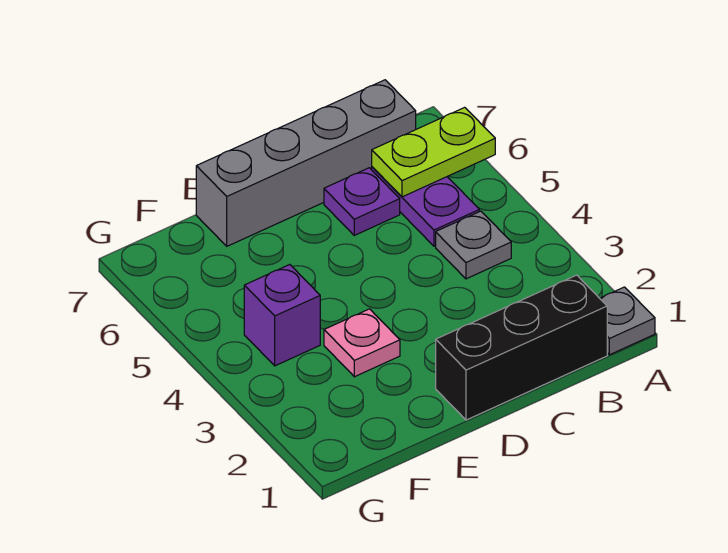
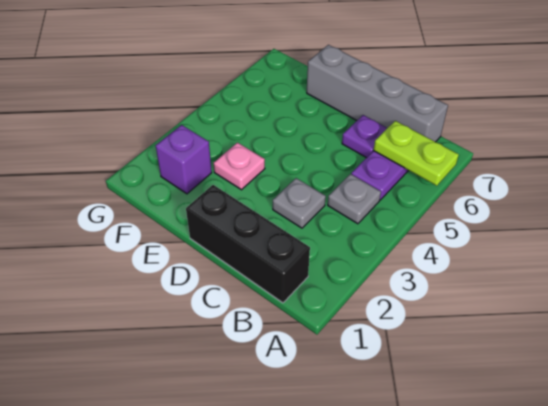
grey 1x1 plate [600,287,655,355] -> grey 1x1 plate moved to [273,178,326,228]
purple 1x1 brick [244,265,320,366] -> purple 1x1 brick moved to [156,125,212,194]

